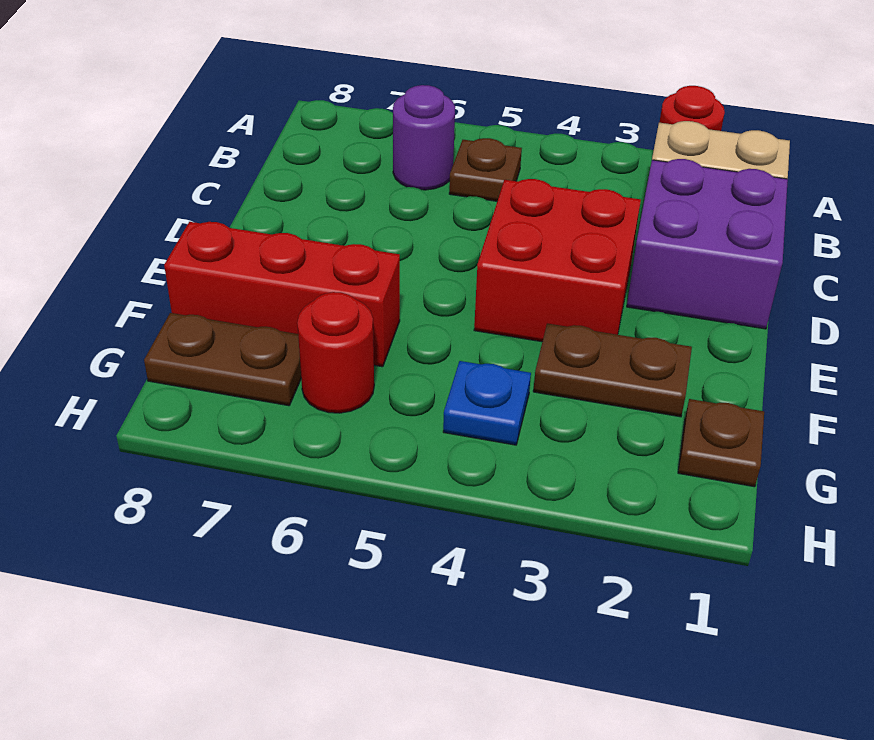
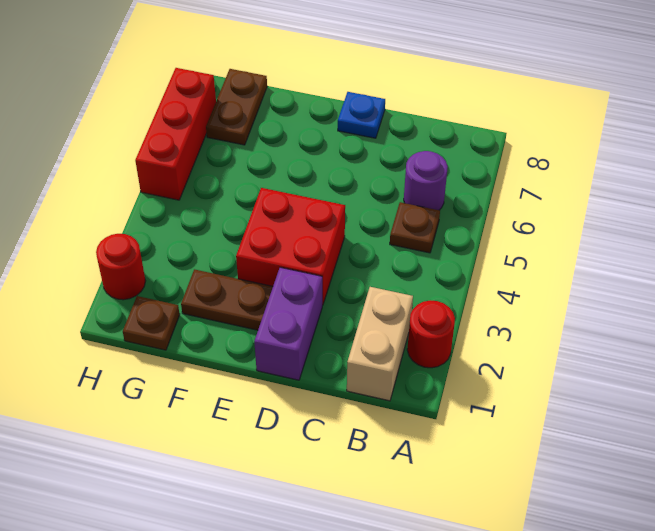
purple 2x2 brick [627,159,788,329] -> purple 1x2 brick [254,267,322,380]
brown 1x2 plate [533,324,692,417] -> brown 1x2 plate turned to [181,269,273,330]
red 1x3 brick [164,222,400,367] -> red 1x3 brick moved to [135,68,216,200]
blue 1x1 plate [443,361,531,445] -> blue 1x1 plate moved to [338,92,385,138]
red 1x1 round brick [297,292,374,413] -> red 1x1 round brick moved to [96,234,145,300]

